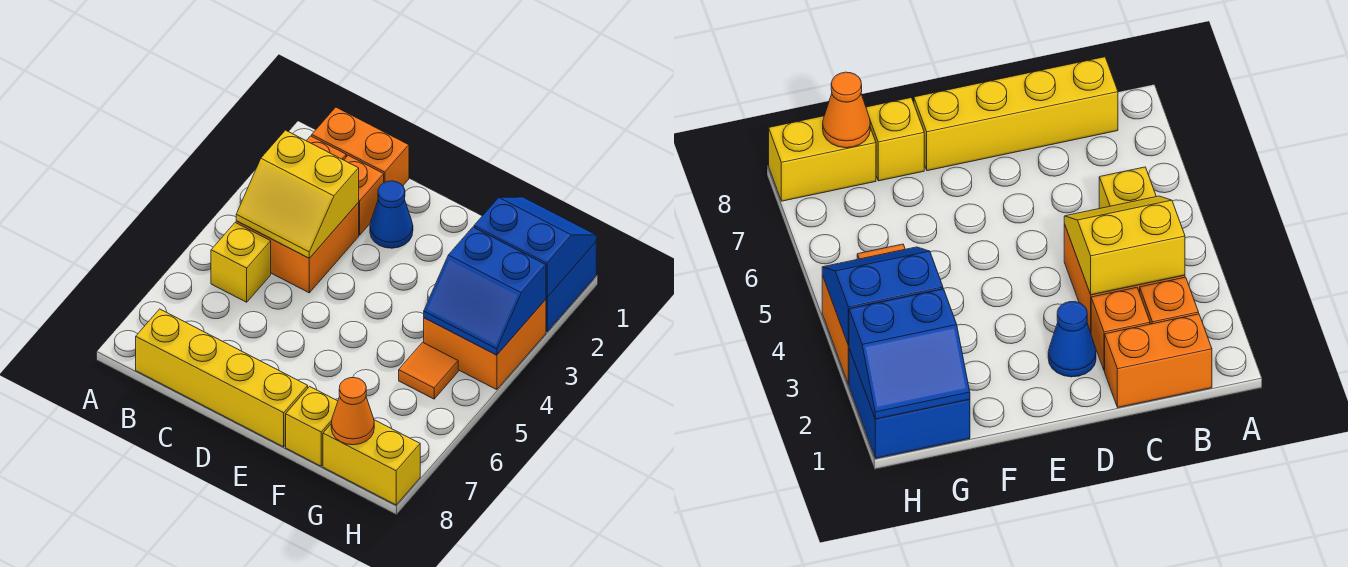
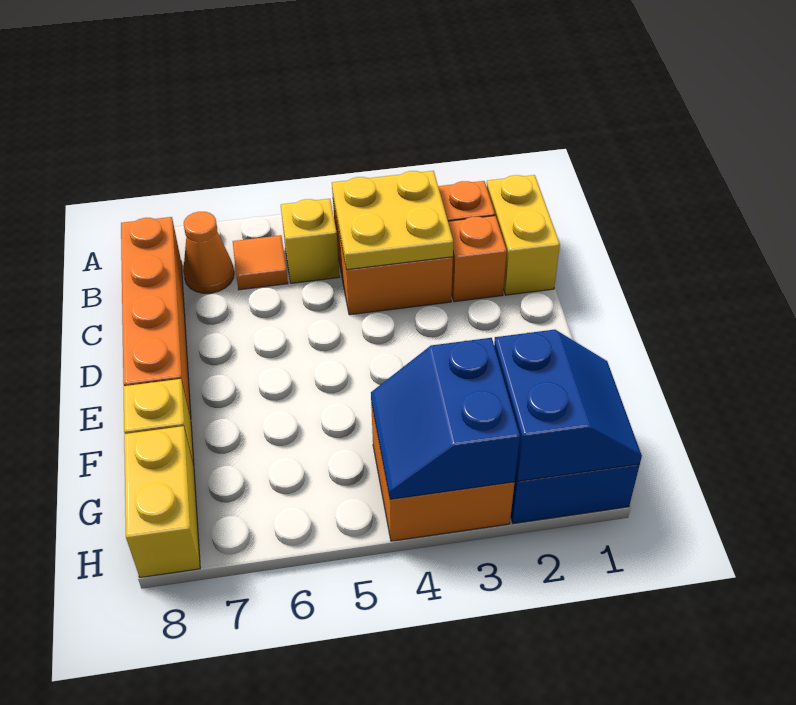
orange 1x2 brick [312,107,409,186] -> yellow 1x2 brick [486,175,560,295]
yellow 2x2 slope [236,130,359,258] -> yellow 2x2 plate [332,171,453,270]
yellow 1x4 brick [136,309,308,447] -> orange 1x4 brick [121,217,191,419]
blue 1x1 cone [370,181,413,248] -> none
orange 1x1 tile [399,342,458,399] -> orange 1x1 tile moved to [233,235,288,290]
orange 1x1 cone [331,378,374,445] -> orange 1x1 cone moved to [183,212,234,293]

